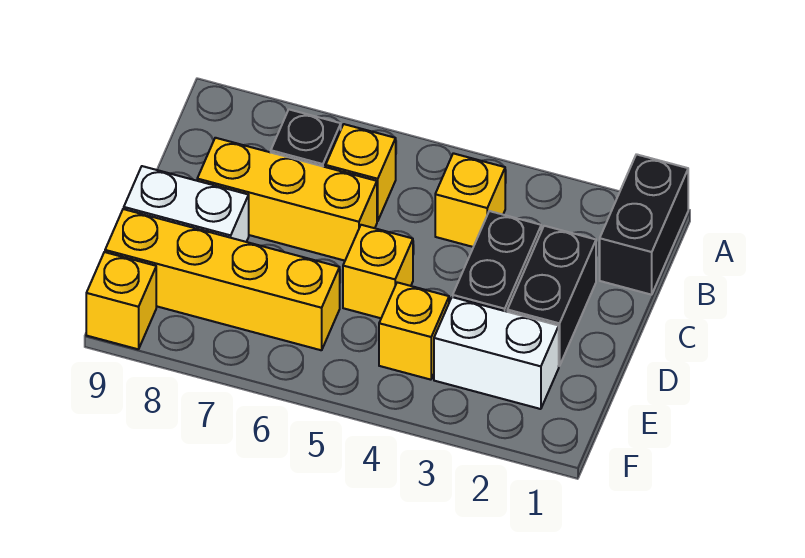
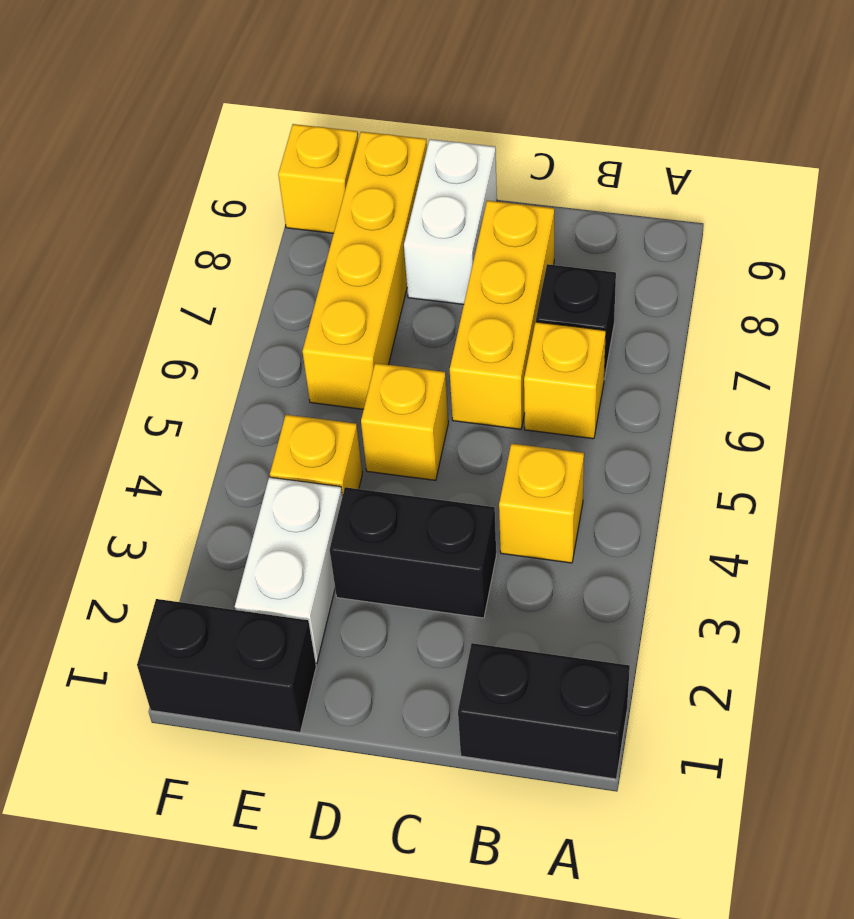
black 1x2 brick [507,226,596,366] -> black 1x2 brick moved to [137,599,316,732]

